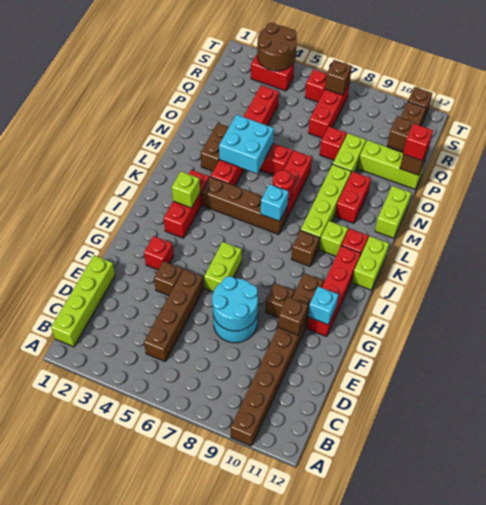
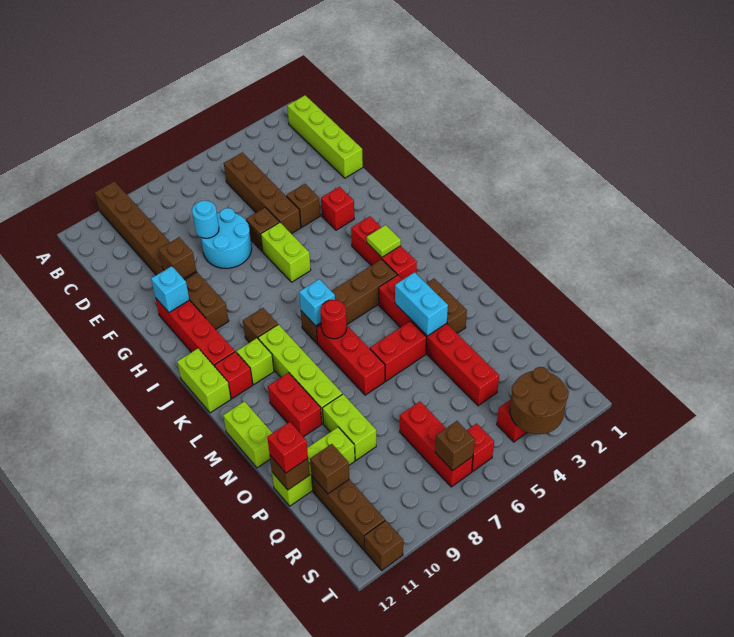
cyan 2x2 round brick [212,276,258,331] -> cyan 1x1 round brick [192,201,219,238]
brown 1x1 brick [266,283,294,318] -> brown 1x1 brick moved to [246,207,279,251]
lime 1x1 brick [172,171,200,208] -> lime 1x1 tile [367,225,401,257]
cyan 2x2 brick [219,115,274,173] -> cyan 1x2 brick [395,272,448,336]
red 1x1 brick [320,127,347,160] -> none

